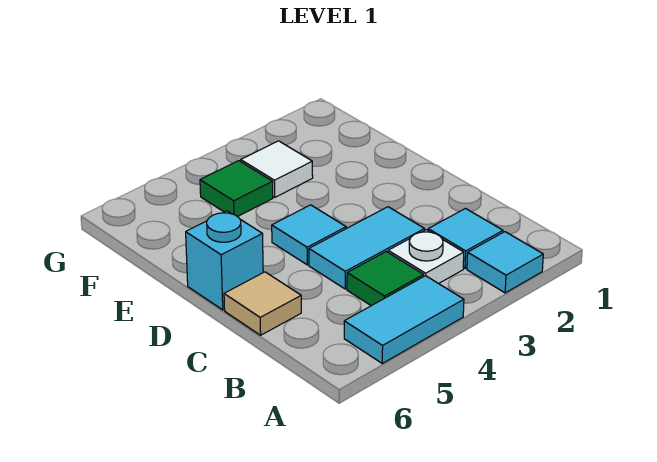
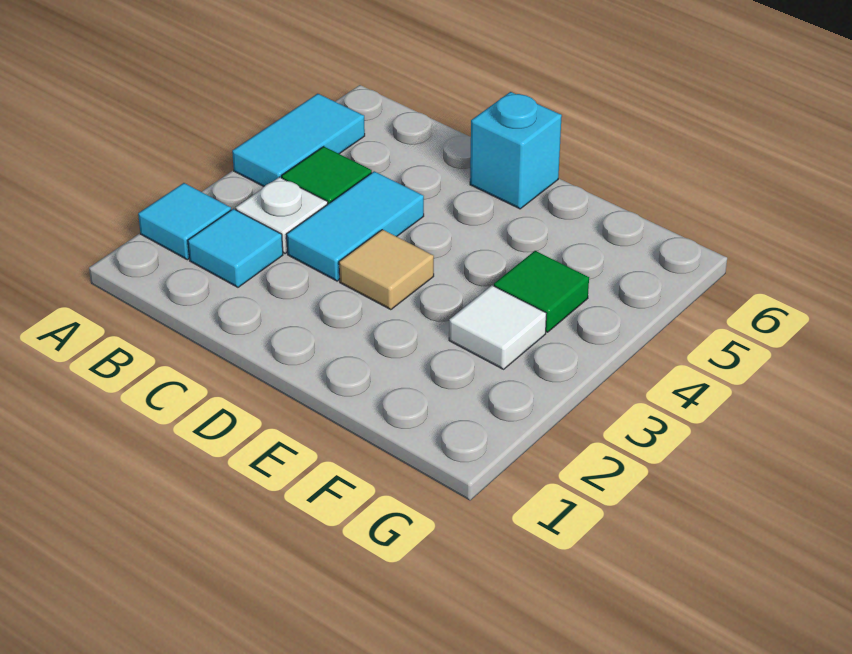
tan 1x1 tile [224,272,301,335] -> tan 1x1 tile moved to [339,230,434,310]
cyan 1x1 tile [272,205,346,265] -> none

